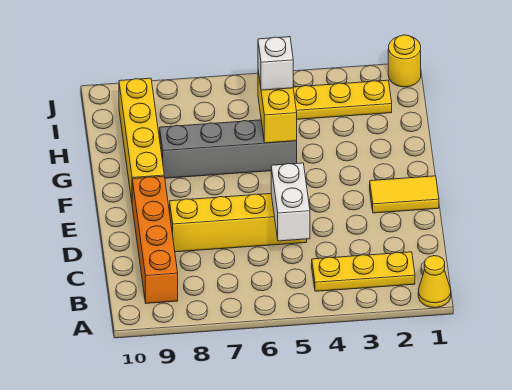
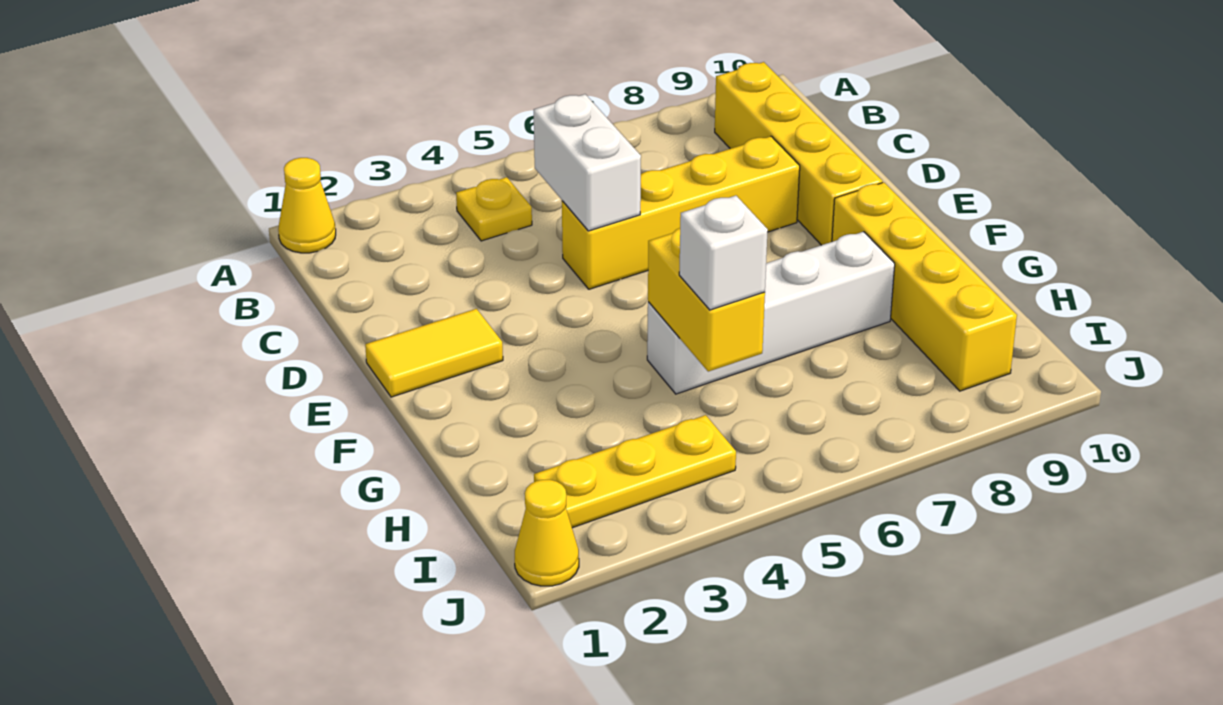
yellow 1x3 plate [312,252,415,291] -> yellow 1x1 plate [456,177,532,241]
orange 1x4 brick [132,176,178,303] -> yellow 1x4 brick [715,62,883,245]
grey 1x4 brick [160,120,297,178] -> white 1x4 brick [647,232,895,394]
yellow 1x1 round brick [388,35,421,87] -> yellow 1x1 cone [515,480,579,586]

